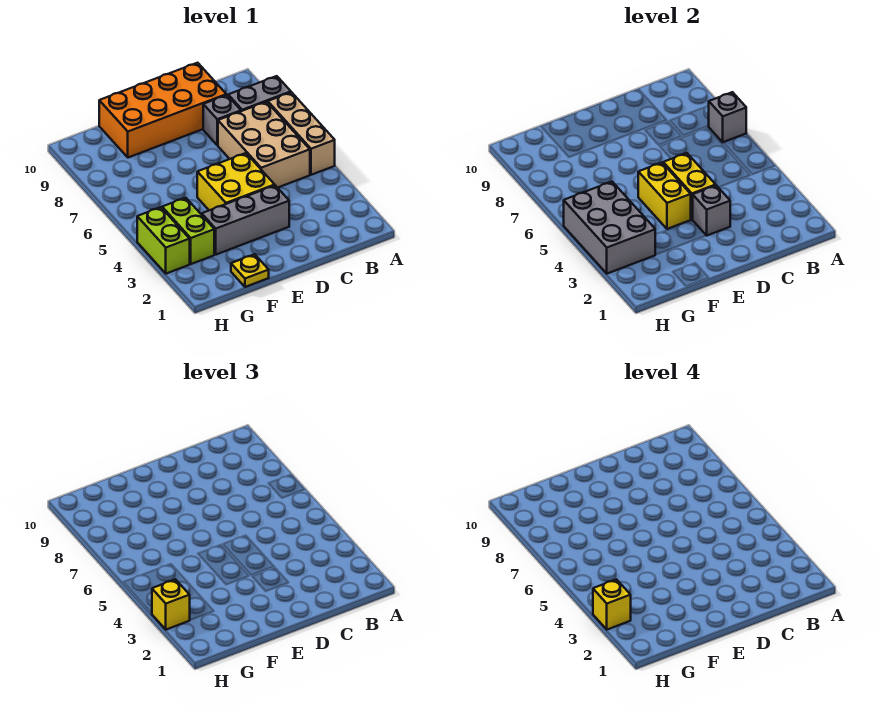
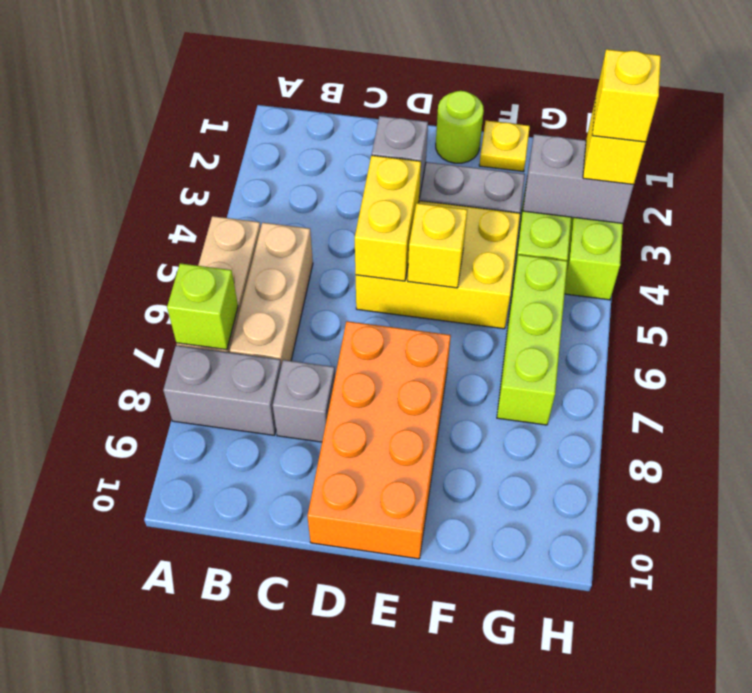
grey 1x1 brick [709,92,746,142] -> lime 1x1 brick [167,263,238,350]
tan 2x3 brick [218,102,310,188] -> tan 1x3 brick [230,223,313,366]
orange 2x4 brick [99,63,226,158] -> orange 2x4 brick turned to [307,321,451,559]
yellow 2x2 brick [197,153,275,210] -> yellow 2x3 brick [355,201,520,329]
none -> lime 1x1 round brick [436,91,484,163]
yellow 1x2 brick [638,163,691,229] -> yellow 1x1 brick [408,203,467,288]
grey 2x3 brick [564,182,655,274] -> grey 1x2 brick [523,134,634,223]
none -> lime 1x3 brick [497,255,567,425]

